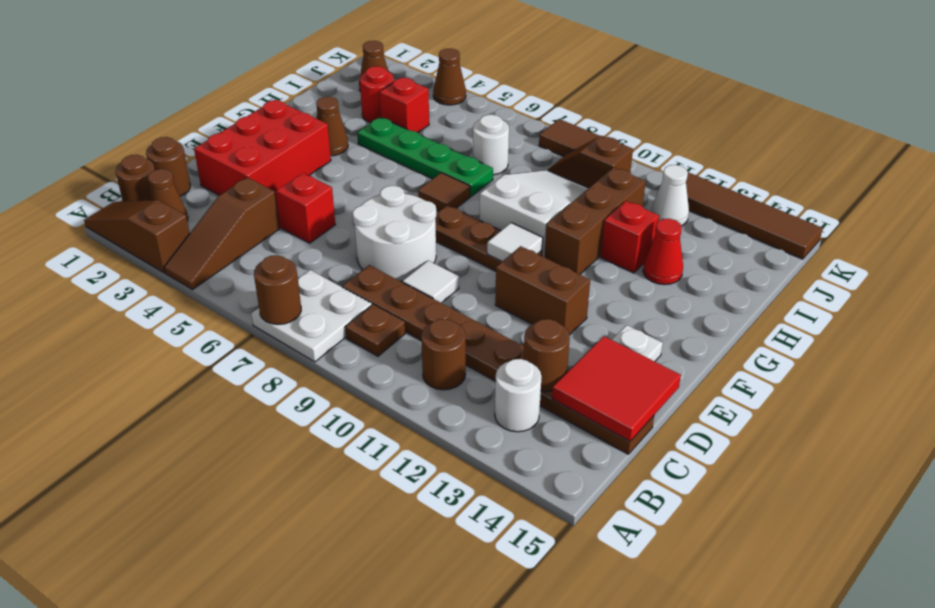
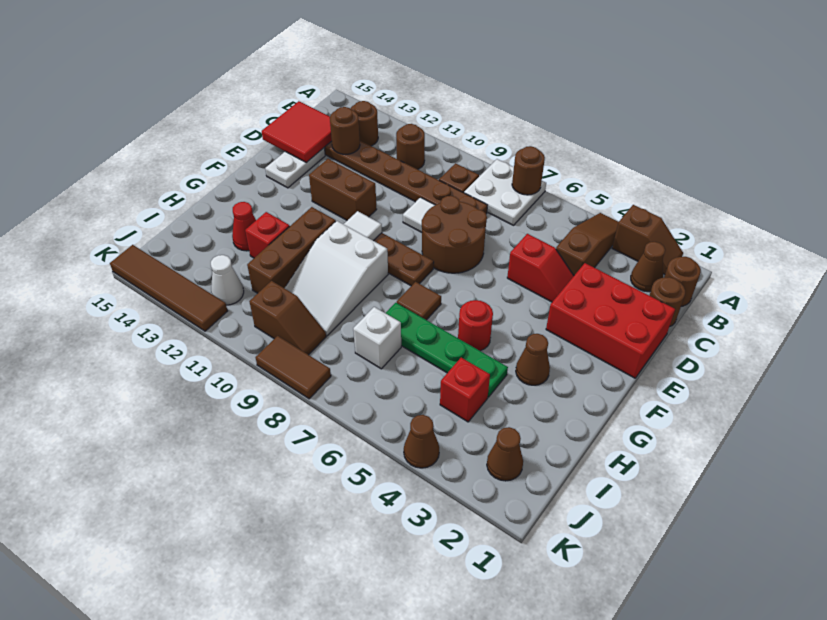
brown 1x3 slope [84,200,190,273] -> brown 1x2 slope [612,205,683,275]
white 1x1 round brick [495,359,541,432] -> brown 1x1 round brick [350,101,378,146]
red 2x3 brick [194,100,331,195] -> red 2x3 brick turned to [546,263,675,378]
white 2x2 round brick [353,186,436,281] -> brown 2x2 round brick [422,196,487,273]
red 1x1 round brick [359,66,394,123] -> red 1x1 round brick moved to [458,300,493,351]
white 1x1 round brick [473,115,509,175] -> white 1x1 brick [353,307,401,369]

